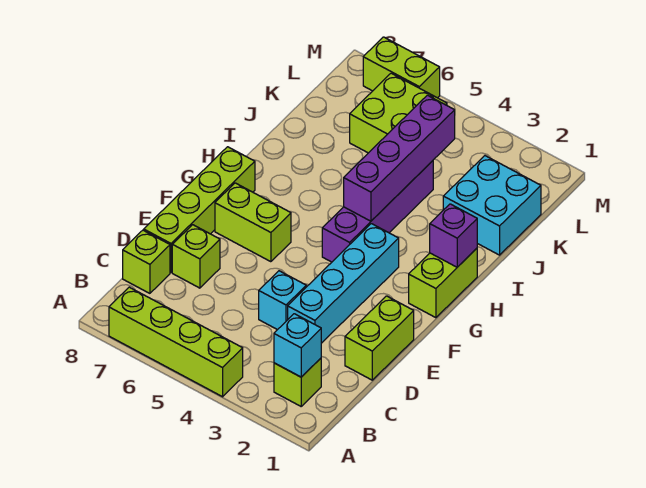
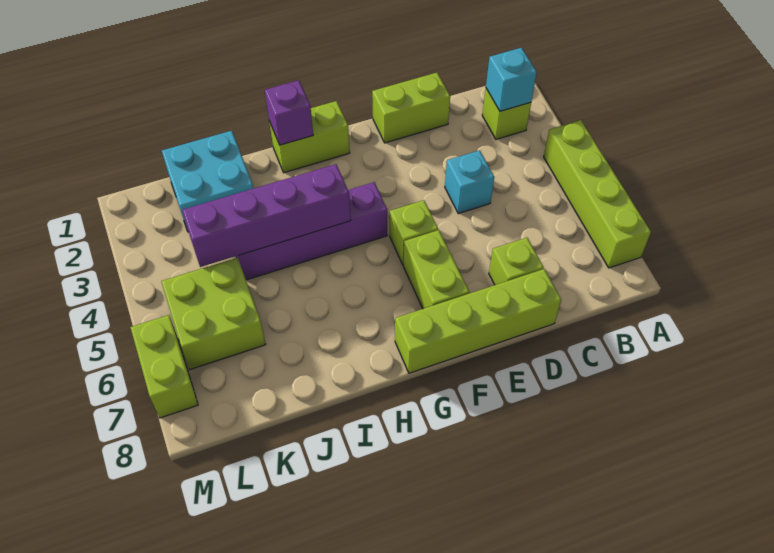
lime 1x1 brick [123,230,170,293] -> lime 1x1 brick moved to [390,200,438,264]
cyan 1x4 brick [288,224,399,343] -> none

